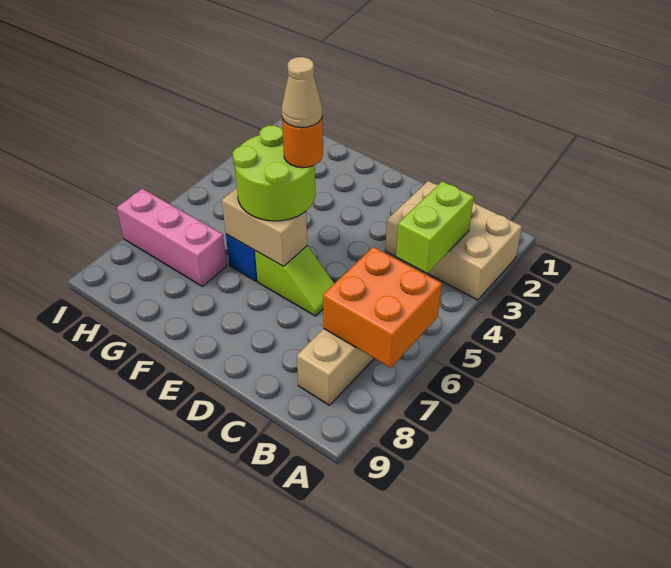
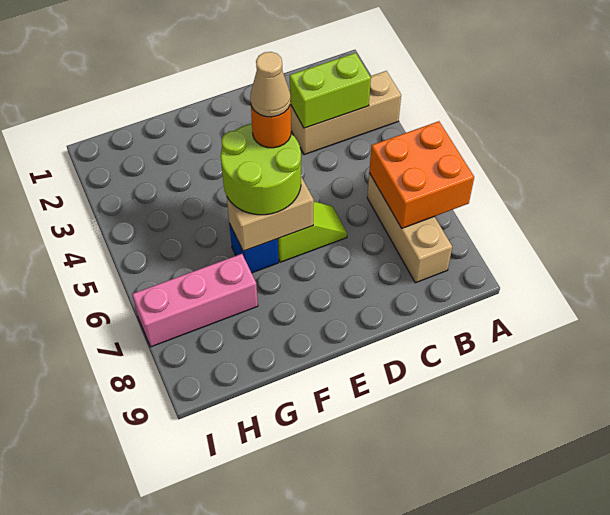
tan 2x3 brick [385,181,522,300] -> tan 1x3 brick [291,71,401,155]
lime 1x2 brick [396,181,474,273] -> lime 1x2 brick turned to [290,53,371,128]

